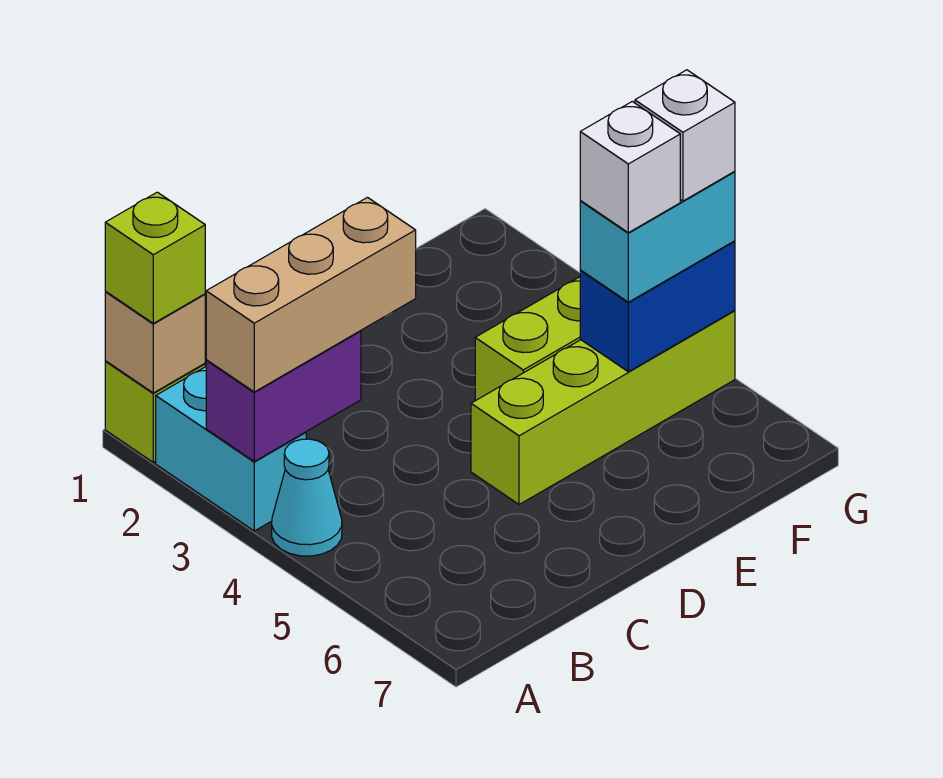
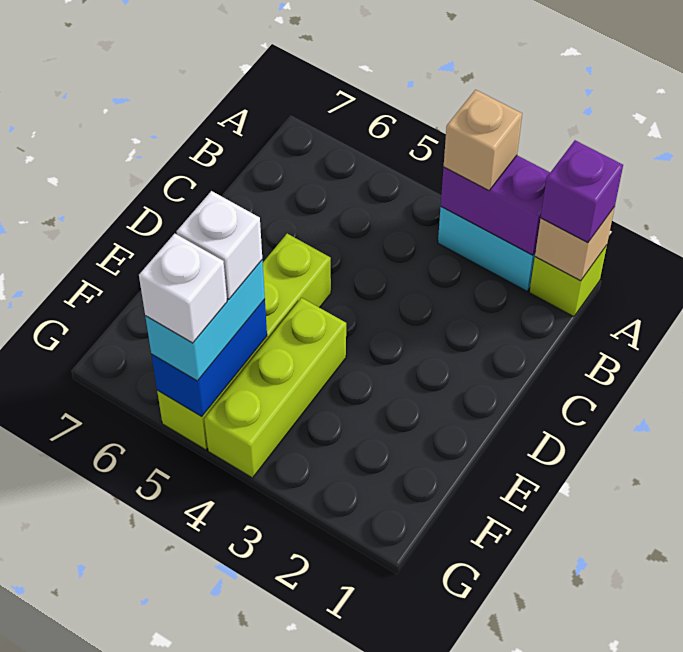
lime 1x1 brick [105,192,205,323] -> purple 1x1 brick [541,140,623,243]
purple 1x2 brick [206,331,361,461] -> purple 1x2 brick turned to [441,156,550,255]
tan 1x3 brick [206,197,416,392] -> tan 1x1 brick [444,90,522,190]
cyan 1x1 cone [272,439,342,556] -> none

